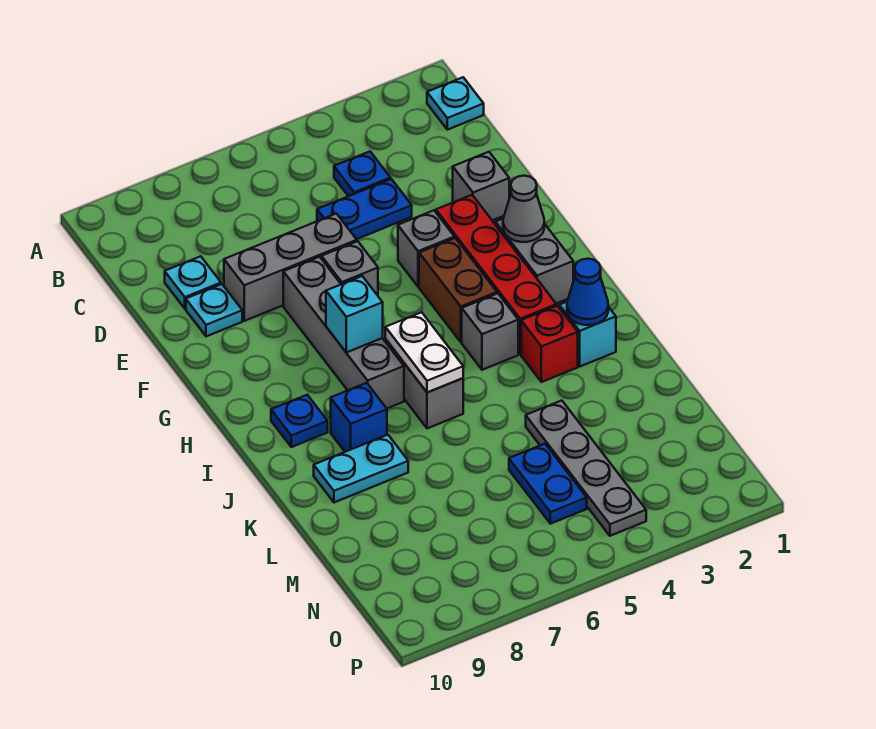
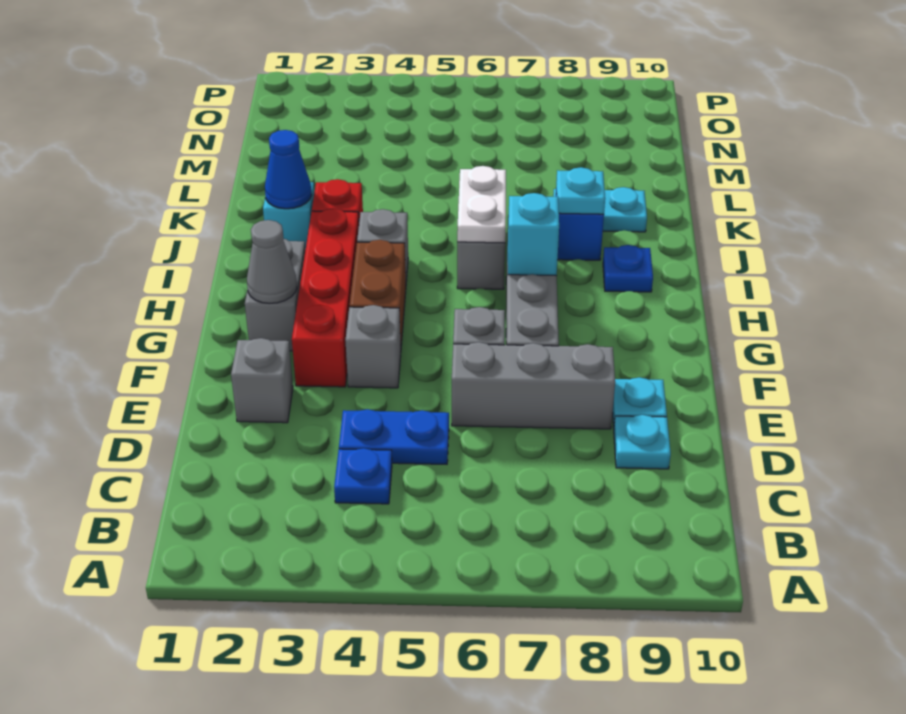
cyan 1x1 plate [427,77,484,130] -> cyan 1x1 plate moved to [556,167,605,214]
grey 1x4 plate [526,401,646,536] -> none
blue 1x2 plate [509,444,587,524] -> none

